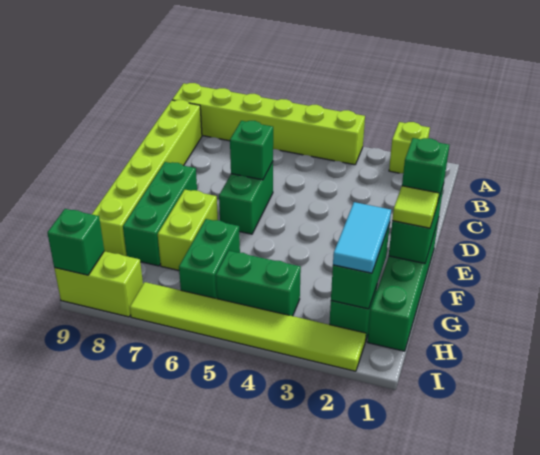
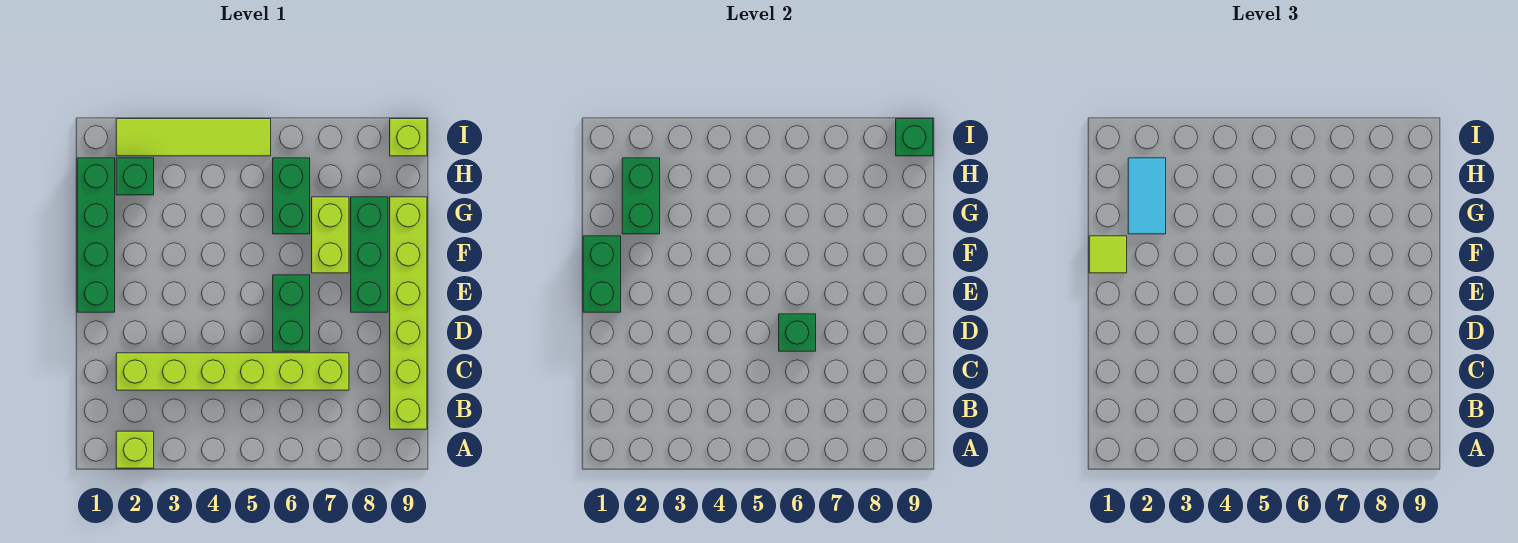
lime 1x6 brick [172,83,365,165] -> lime 1x6 brick moved to [116,353,349,390]
green 1x1 brick [402,138,449,200] -> none
green 1x2 brick [216,251,301,316] -> none
lime 1x6 tile [130,282,366,371] -> lime 1x4 tile [116,119,271,156]
lime 1x2 brick [54,251,143,317] -> lime 1x1 brick [390,119,427,156]

